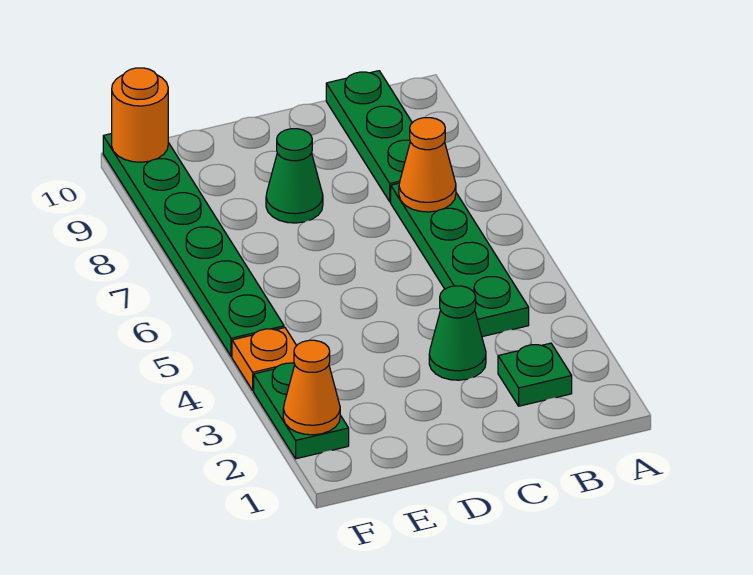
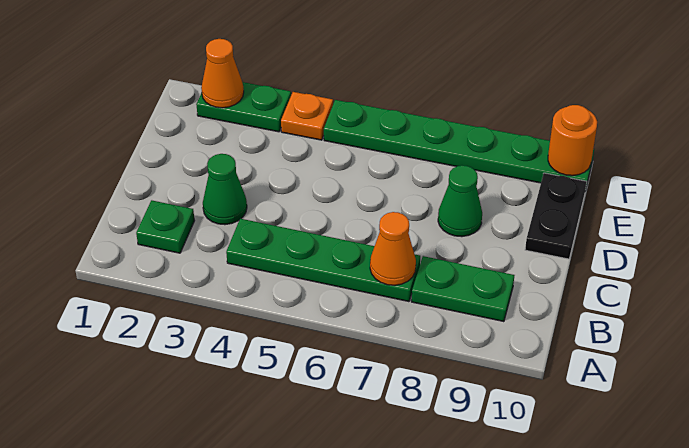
green 1x3 plate [326,71,412,202] -> green 1x2 plate [411,256,514,322]
none -> black 1x2 plate [525,173,587,259]

